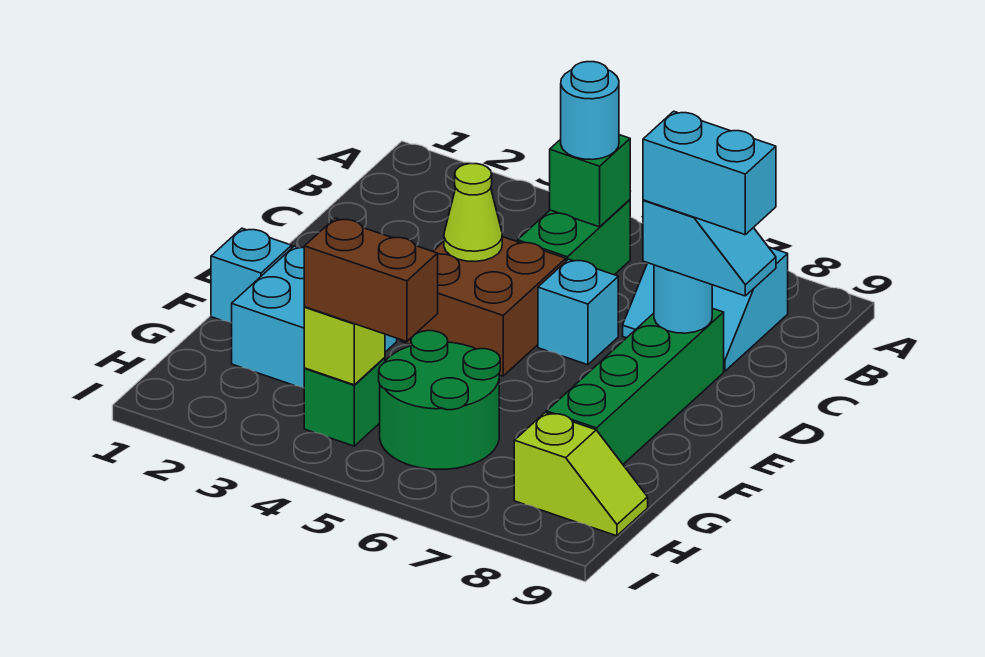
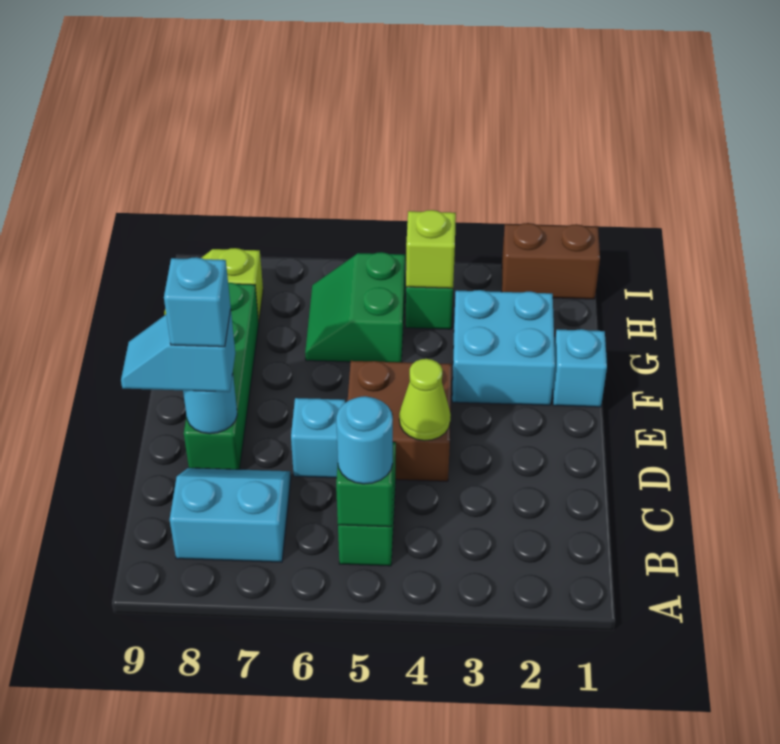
cyan 1x2 brick [643,111,776,235] -> cyan 1x1 brick [164,257,231,347]
green 2x2 round brick [379,331,500,469] -> green 2x2 slope [305,252,405,362]
brown 1x2 brick [304,218,438,342] -> brown 1x2 brick moved to [502,223,600,299]

